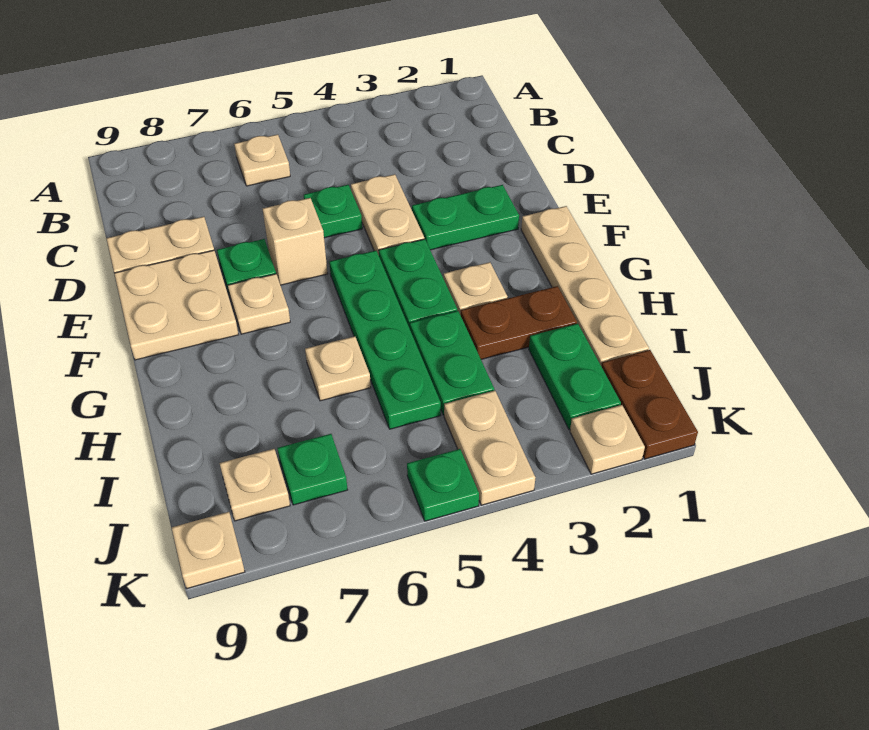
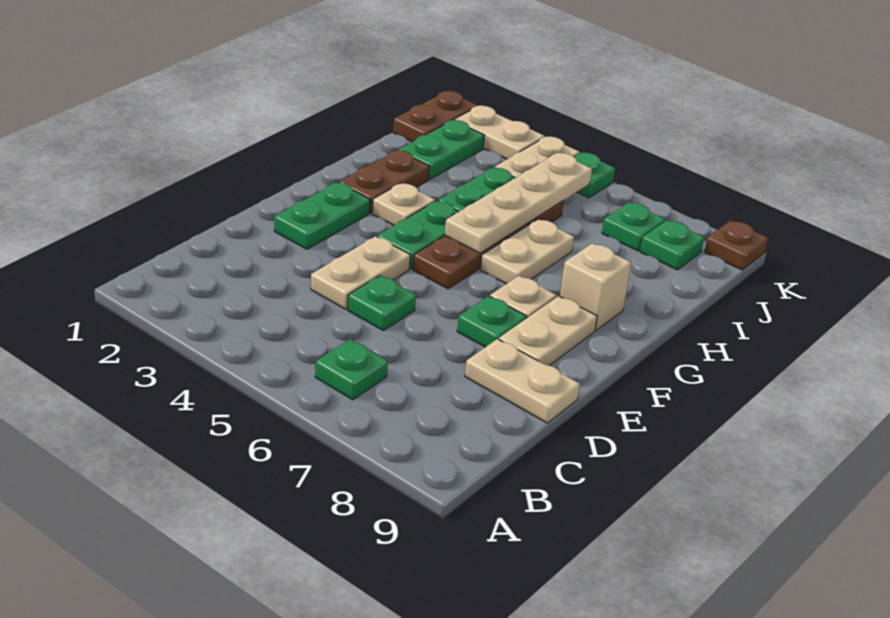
tan 1x1 plate [234,134,290,186] -> green 1x1 plate [315,339,388,400]
green 1x2 plate [412,185,519,250] -> green 1x2 plate turned to [274,182,370,249]
tan 1x1 brick [263,198,328,285] -> tan 1x1 brick moved to [560,243,631,330]
tan 2x2 plate [114,250,239,360] -> tan 1x2 plate [499,296,597,366]
tan 1x4 plate [521,206,649,365] -> tan 1x4 plate moved to [445,153,592,253]
green 1x4 plate [329,251,441,429] -> brown 1x4 plate [413,201,564,289]
brown 1x2 plate [461,286,577,359] -> brown 1x2 plate turned to [339,150,429,213]
tan 1x1 plate [305,336,371,401] -> tan 1x2 plate [480,219,574,284]
tan 1x1 plate [220,449,290,521] -> green 1x1 plate [640,220,704,270]
tan 1x1 plate [570,405,645,474] -> tan 1x2 plate [454,106,545,159]
tan 1x1 plate [172,512,245,588] -> brown 1x1 plate [704,220,768,270]

